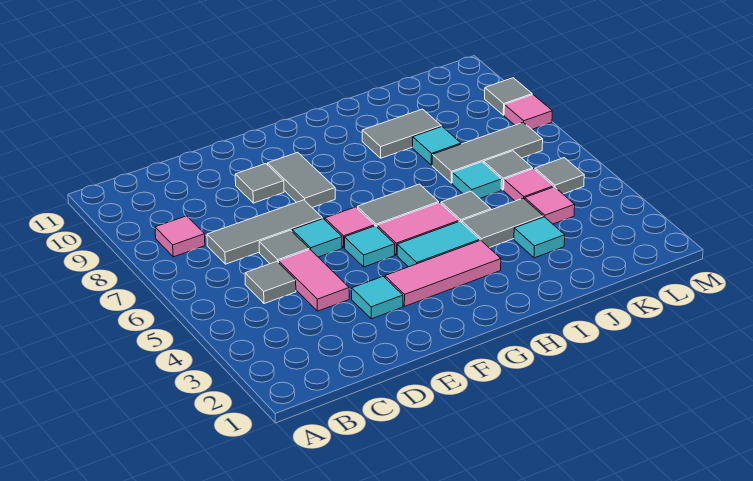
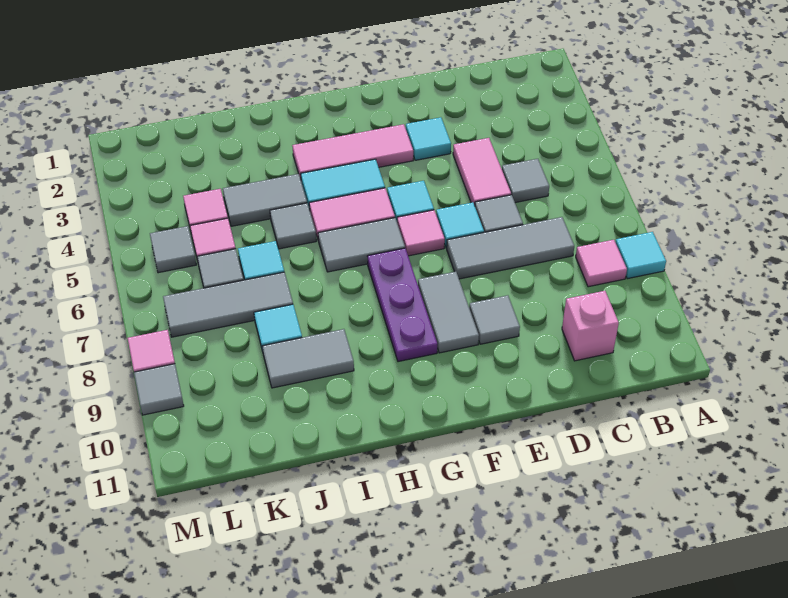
none -> pink 1x1 brick [562,291,619,361]
none -> purple 1x3 plate [368,248,437,362]
cyan 1x1 tile [514,217,565,258] -> cyan 1x1 tile moved to [615,232,666,279]

